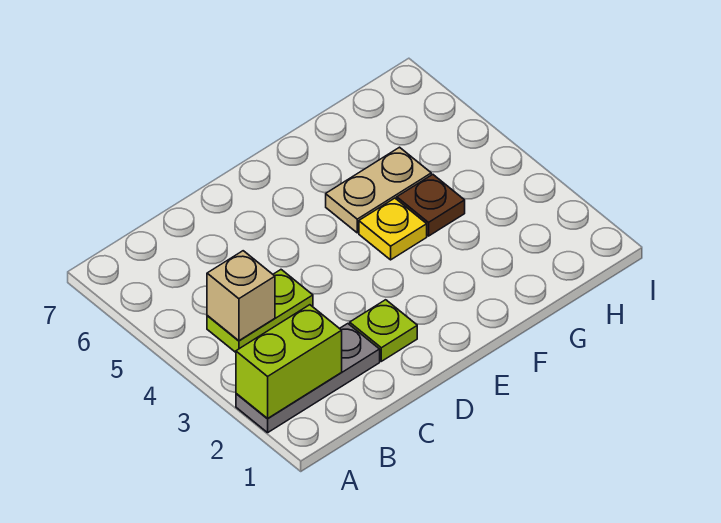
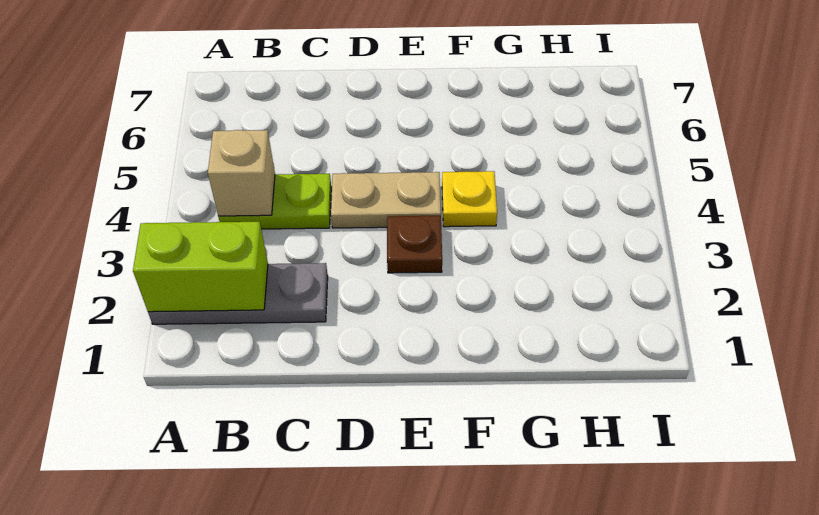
lime 1x1 plate [350,300,417,361] -> none
tan 1x2 plate [326,147,431,233] -> tan 1x2 plate moved to [331,172,441,228]
brown 1x1 plate [397,174,465,236] -> brown 1x1 plate moved to [387,216,442,273]

